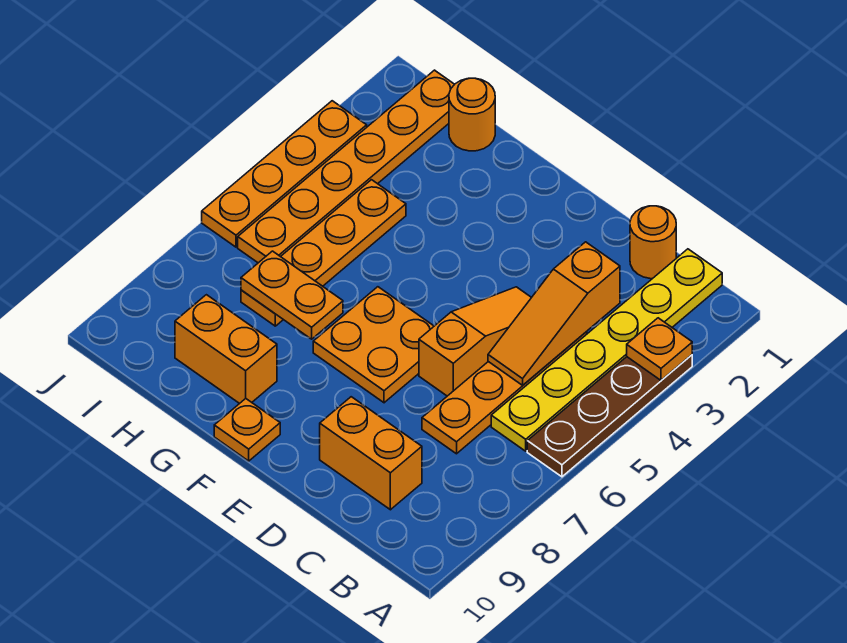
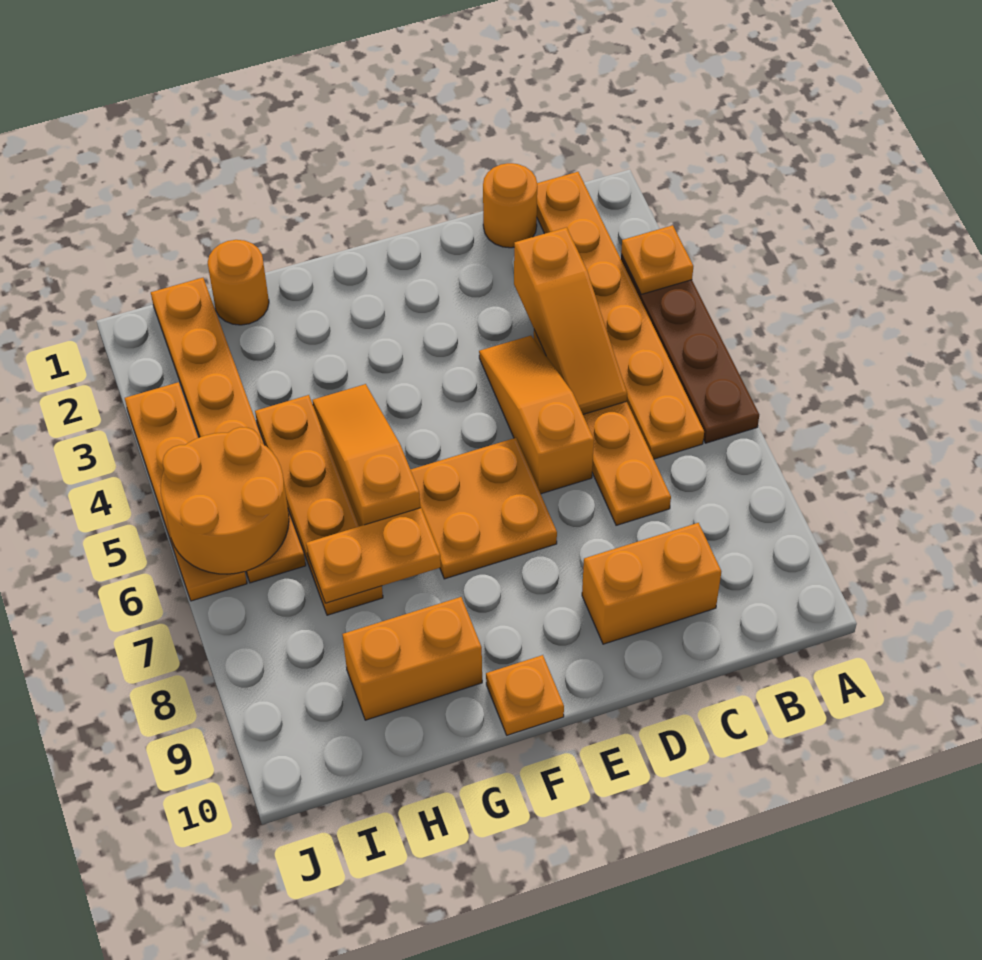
yellow 1x6 plate [491,249,722,451] -> orange 1x6 plate [537,172,704,459]
none -> orange 1x3 slope [313,384,420,526]
none -> orange 2x2 round brick [160,427,289,574]

